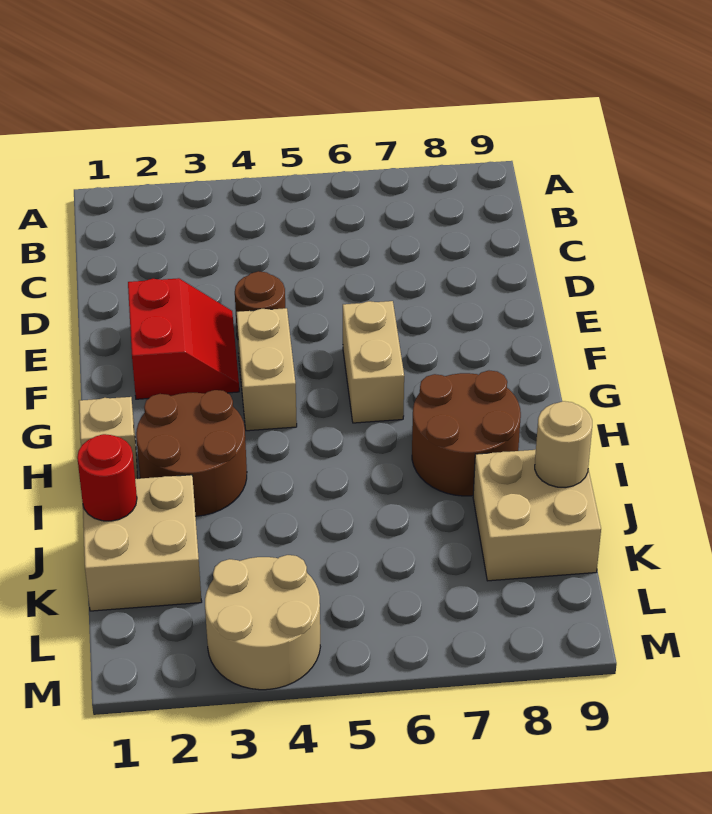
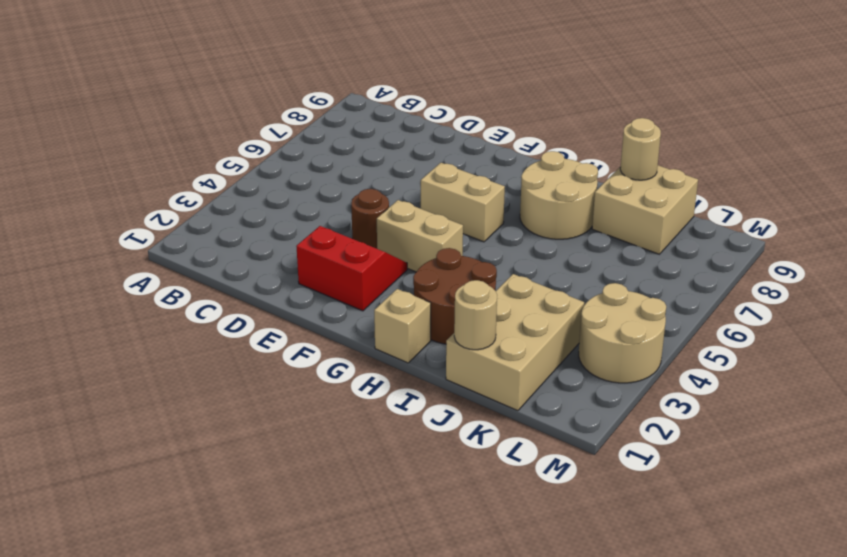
brown 2x2 round brick [412,371,521,496] -> tan 2x2 round brick [520,151,598,239]
tan 2x2 brick [83,475,202,611] -> tan 2x3 brick [446,274,584,411]
red 1x1 round brick [77,434,137,521] -> tan 1x1 round brick [454,280,497,350]

